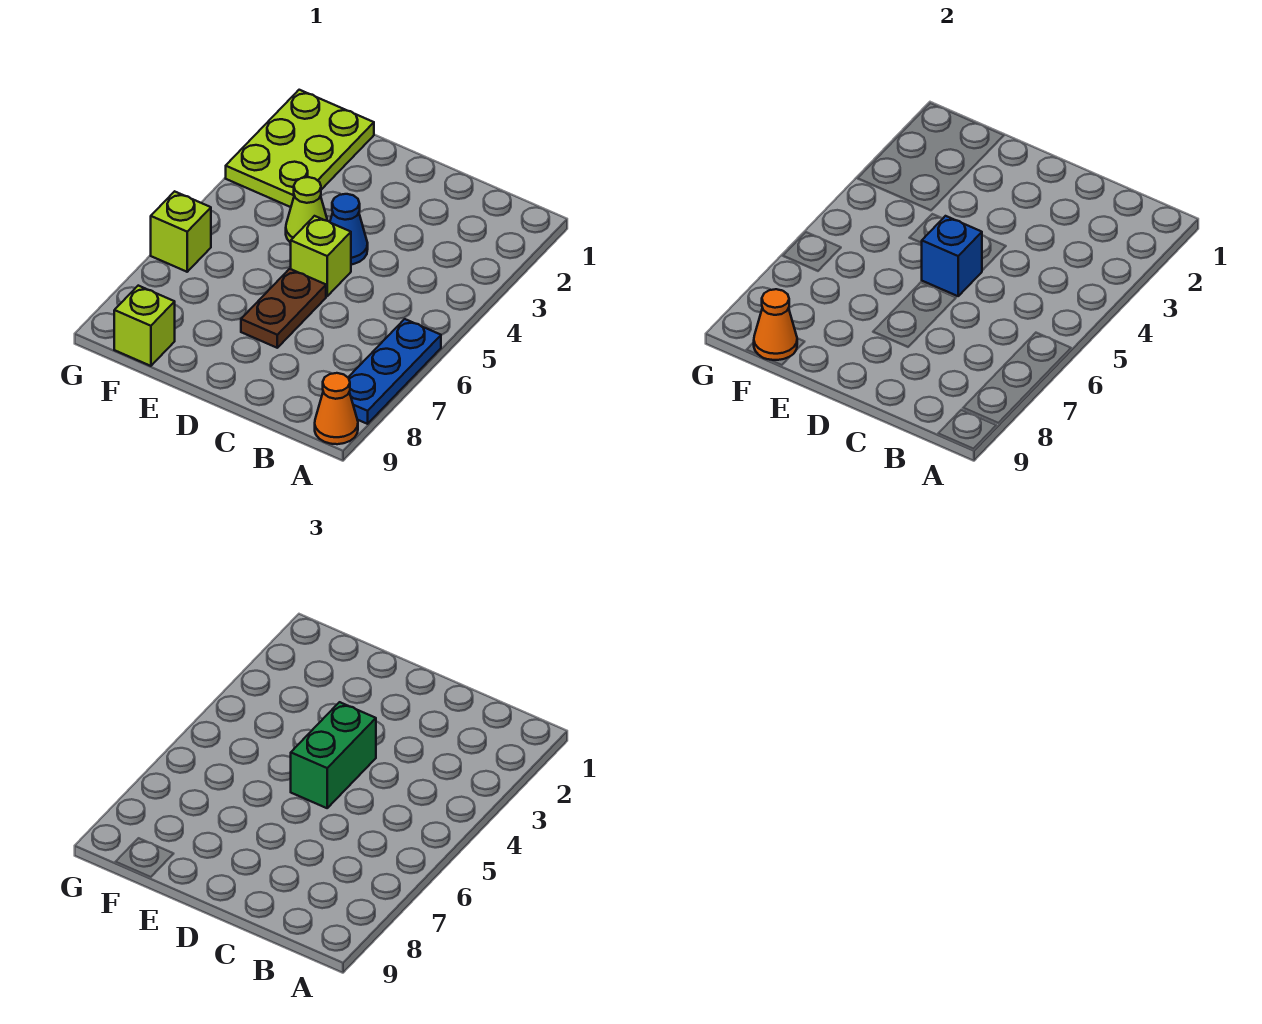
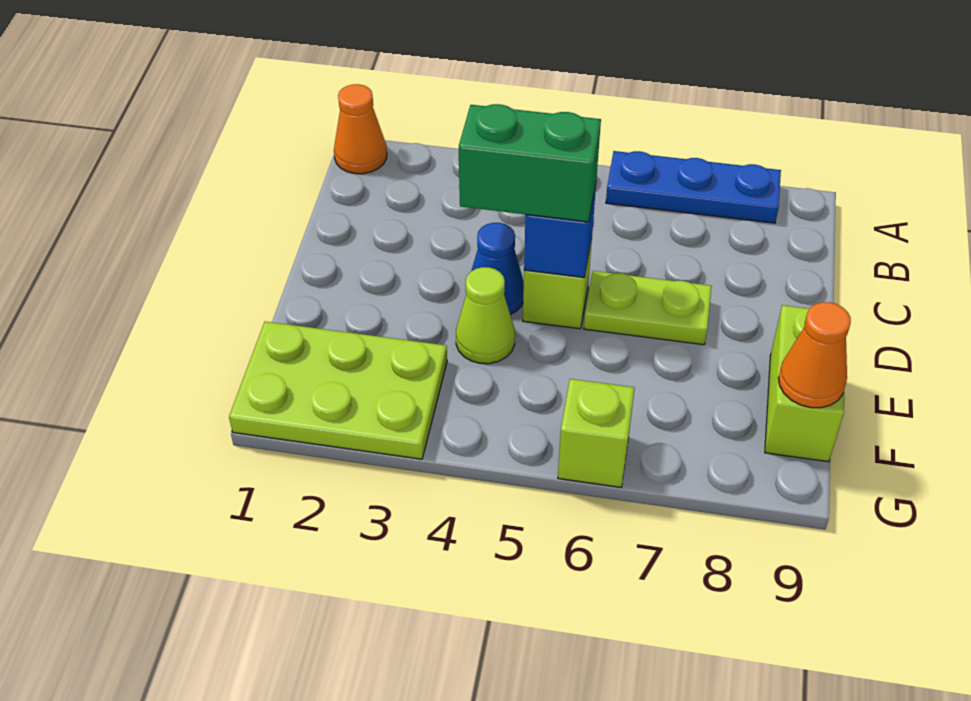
orange 1x1 cone [315,373,358,444] -> orange 1x1 cone moved to [334,84,387,174]
brown 1x2 plate [241,269,326,348] -> lime 1x2 plate [584,271,712,345]
lime 1x1 brick [114,286,175,366] -> lime 1x2 brick [765,305,844,462]

